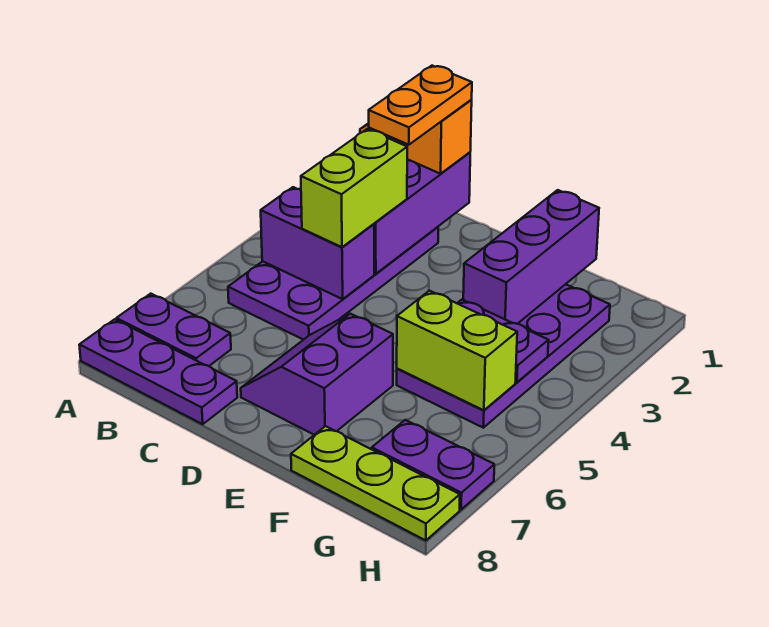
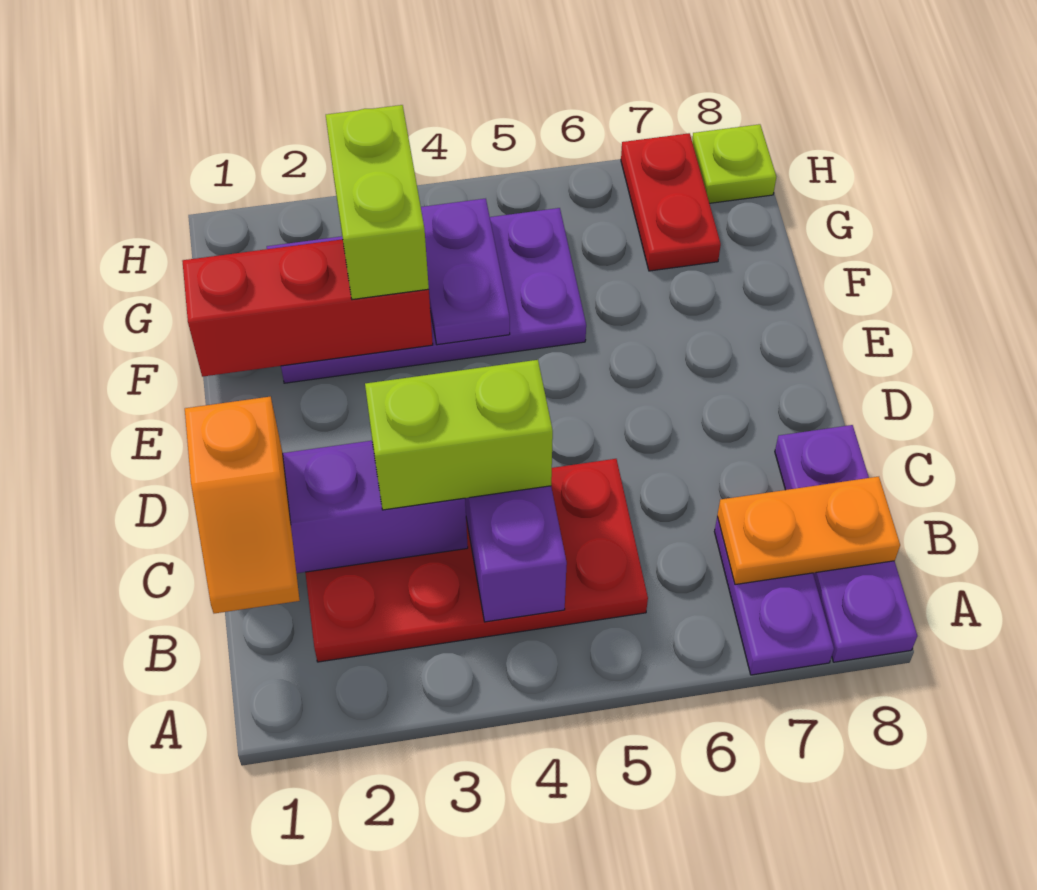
purple 2x4 plate [228,227,438,340] -> red 2x4 plate [305,459,648,662]
orange 1x2 plate [369,66,472,145] -> orange 1x2 plate moved to [717,477,900,585]
purple 2x2 slope [241,314,393,435] -> none
purple 1x3 brick [463,190,599,324] -> red 1x3 brick [182,239,433,377]
lime 1x2 brick [397,291,517,410] -> lime 1x2 brick moved to [326,105,429,300]
lime 1x3 plate [291,426,460,540] -> lime 1x1 plate [692,124,776,203]
purple 1x2 plate [372,420,494,509] -> red 1x2 plate [621,133,721,271]

